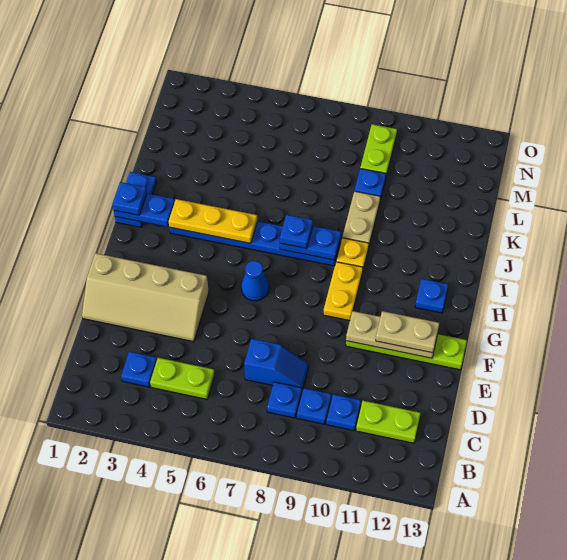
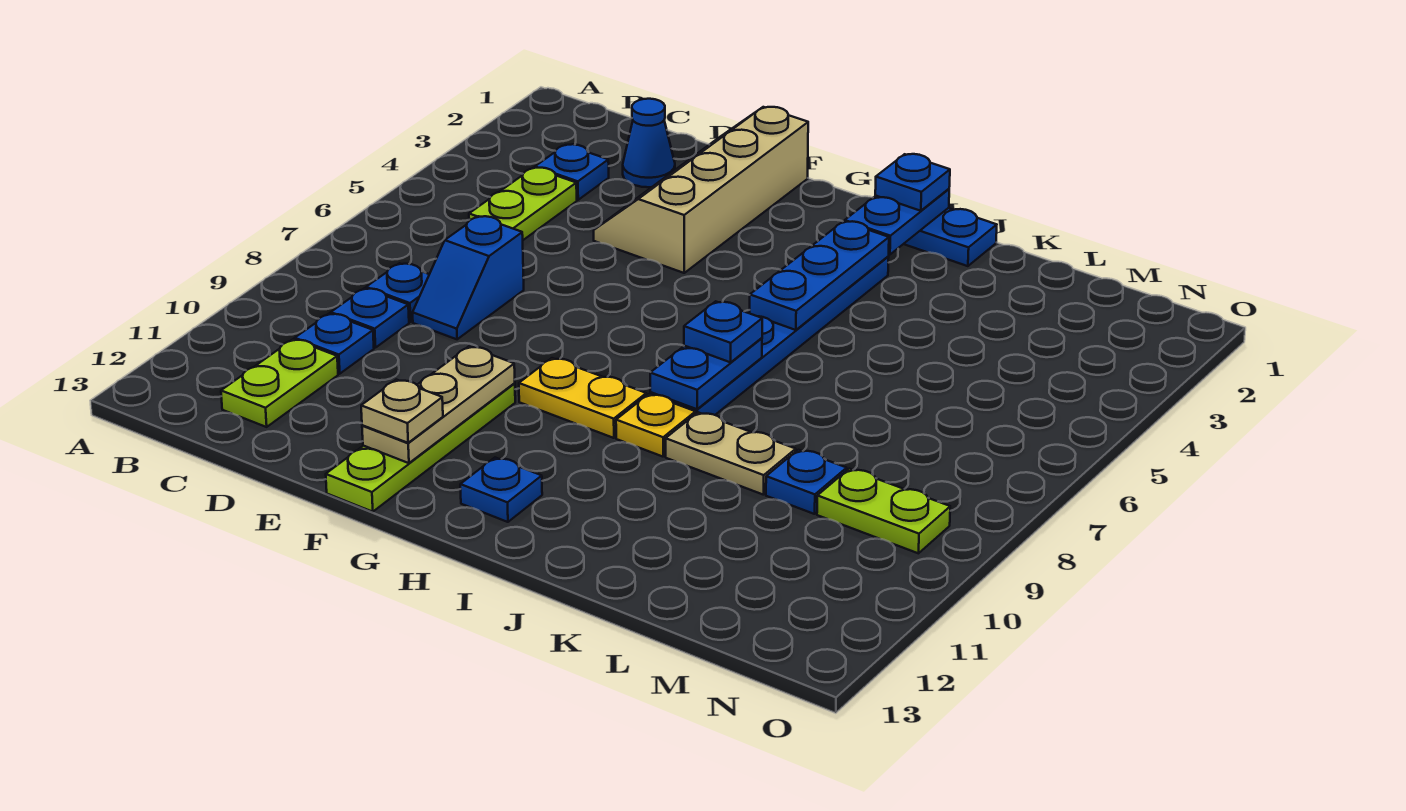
tan 1x2 plate [376,311,439,353] -> tan 1x1 plate [361,380,443,443]
blue 1x1 cone [241,261,269,301] -> blue 1x1 cone moved to [623,99,675,187]
yellow 1x3 plate [169,199,257,243] -> blue 1x3 plate [750,221,889,330]

